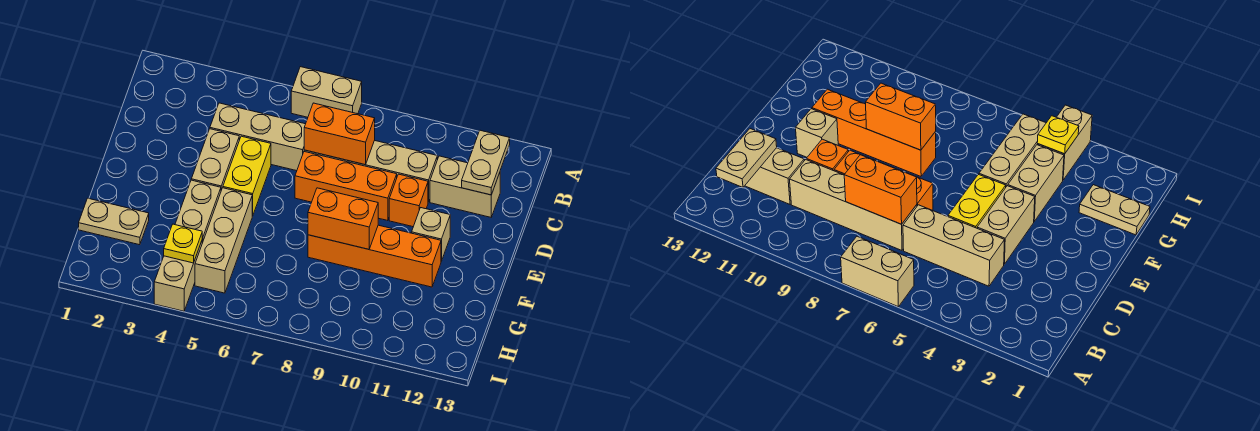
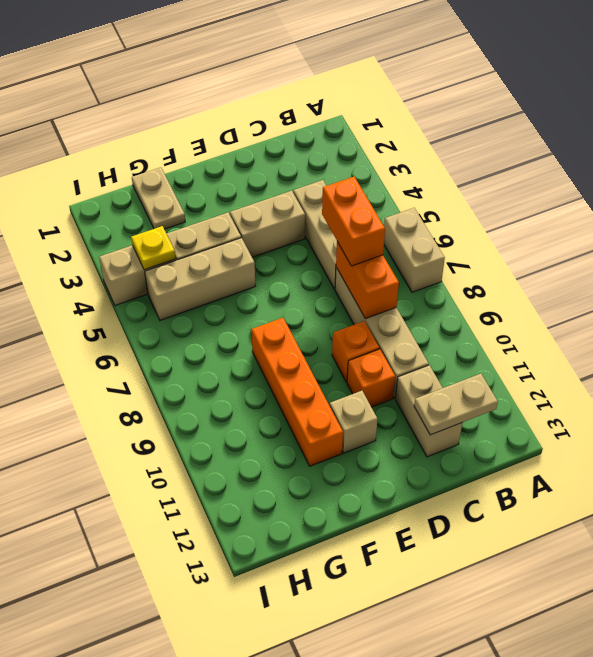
yellow 1x2 brick [223,136,271,216] -> none
orange 1x3 brick [295,152,397,221] -> orange 1x1 brick [332,321,379,382]
orange 1x2 brick [308,188,378,249] -> orange 1x2 brick moved to [322,177,385,266]

